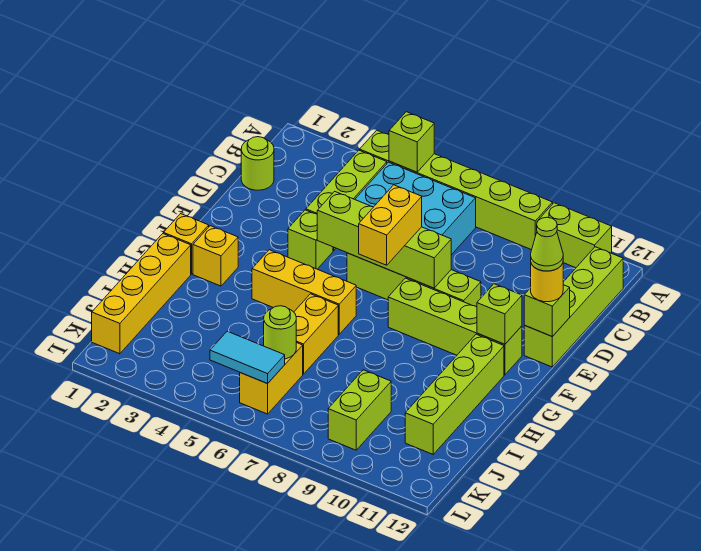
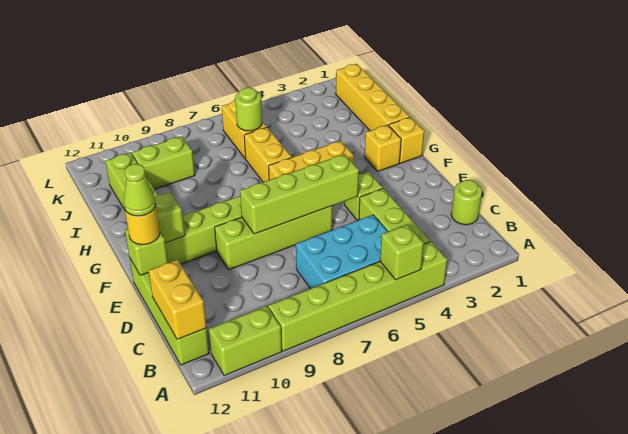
yellow 1x2 brick [359,185,422,265] -> yellow 1x2 brick moved to [148,260,206,339]
lime 1x2 brick [328,370,391,450] -> lime 1x2 brick turned to [132,136,195,189]
cyan 1x2 tile [210,331,285,384] -> none

